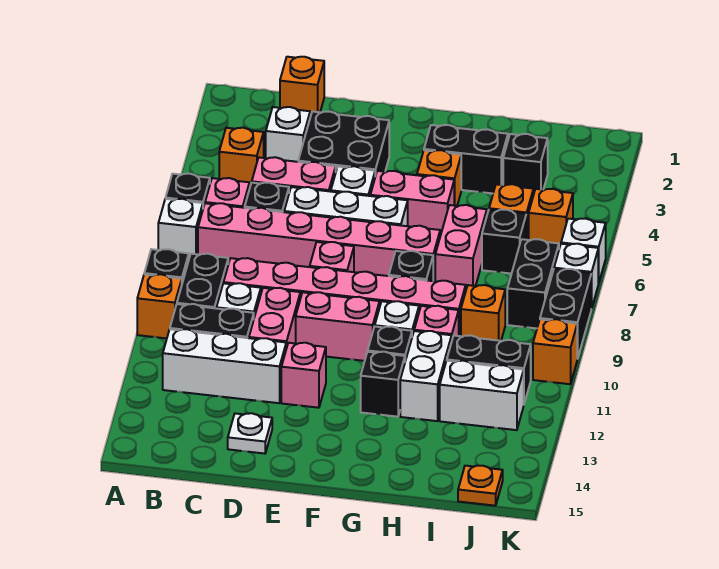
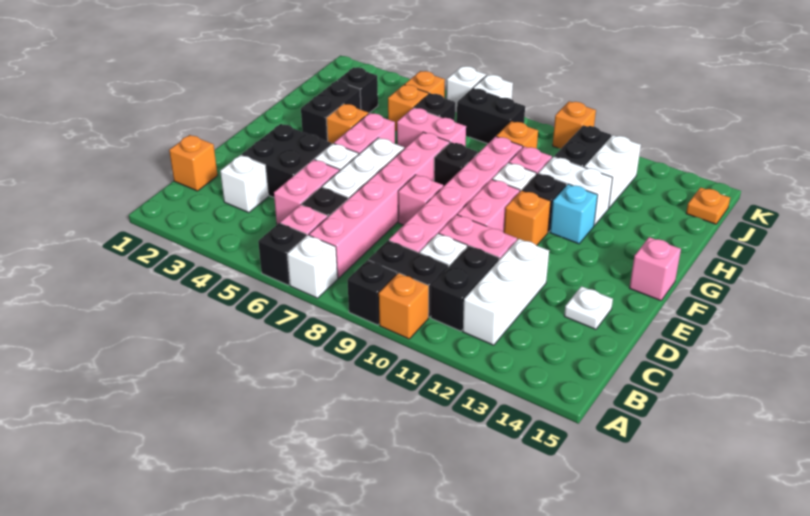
orange 1x1 brick [219,128,264,189] -> orange 1x1 brick moved to [504,190,551,246]
pink 1x1 brick [281,343,326,408] -> pink 1x1 brick moved to [630,237,681,301]
black 1x1 brick [361,352,405,417] -> cyan 1x1 brick [550,184,598,244]
black 1x2 brick [540,269,591,359] -> none

